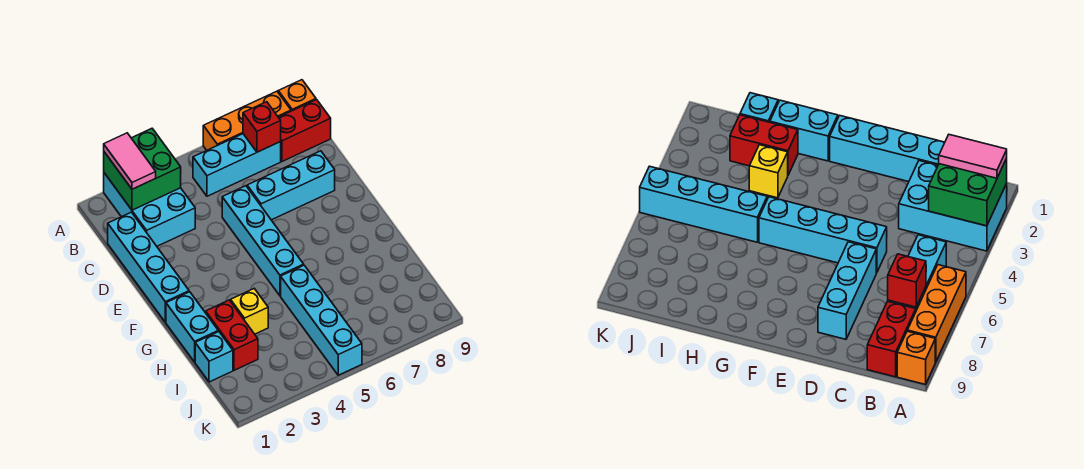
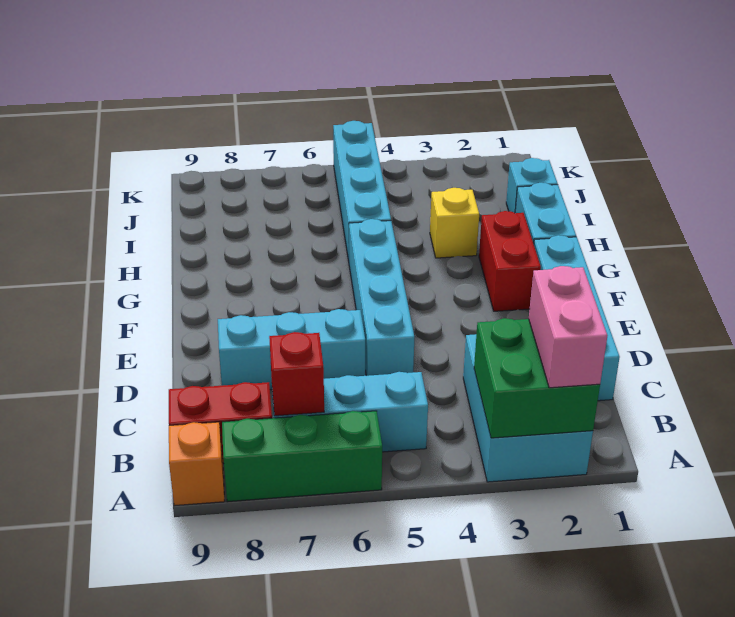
pink 1x2 tile [104,133,156,189] -> pink 1x2 brick [529,266,607,388]
orange 1x3 brick [203,91,291,150] -> green 1x3 brick [222,411,382,502]
red 1x2 brick [206,300,258,370] -> red 1x2 brick moved to [479,211,541,311]

